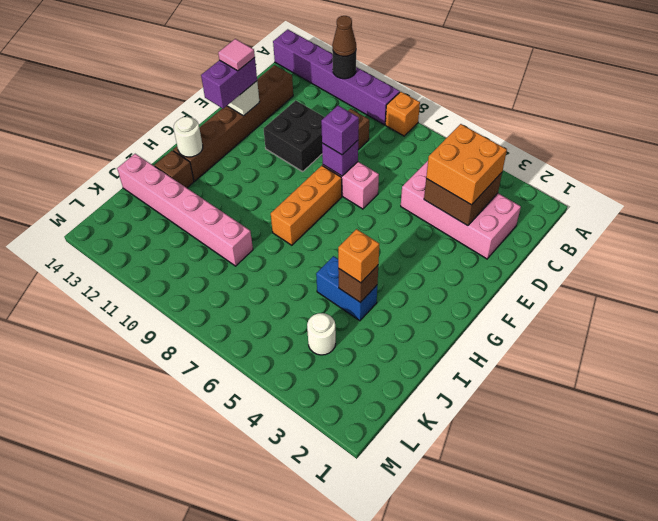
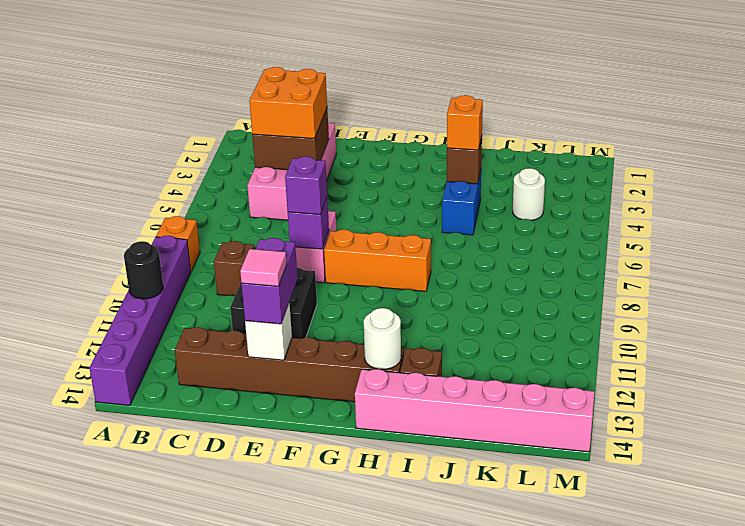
brown 1x1 cone [332,16,356,56] -> none
purple 1x2 brick [201,57,257,109] -> purple 1x2 brick turned to [242,238,298,324]
pink 1x6 brick [117,154,253,266] -> pink 1x6 brick turned to [355,369,595,452]

